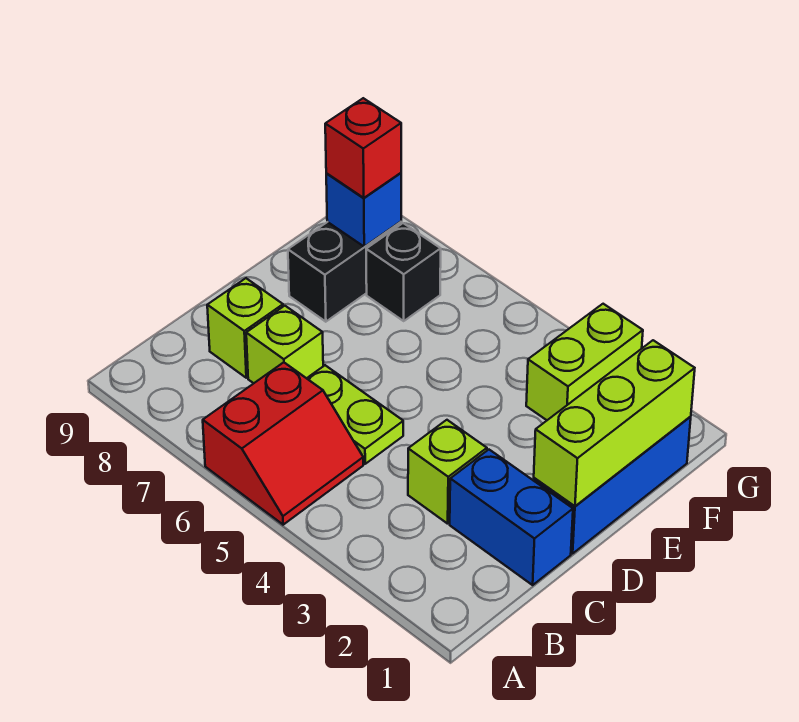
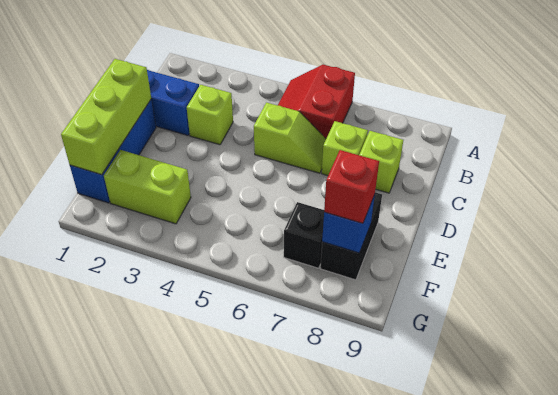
lime 1x2 plate [307,365,403,464] -> lime 1x2 slope [254,103,326,173]
lime 1x2 brick [526,304,643,420] -> lime 1x2 brick turned to [104,150,191,224]

